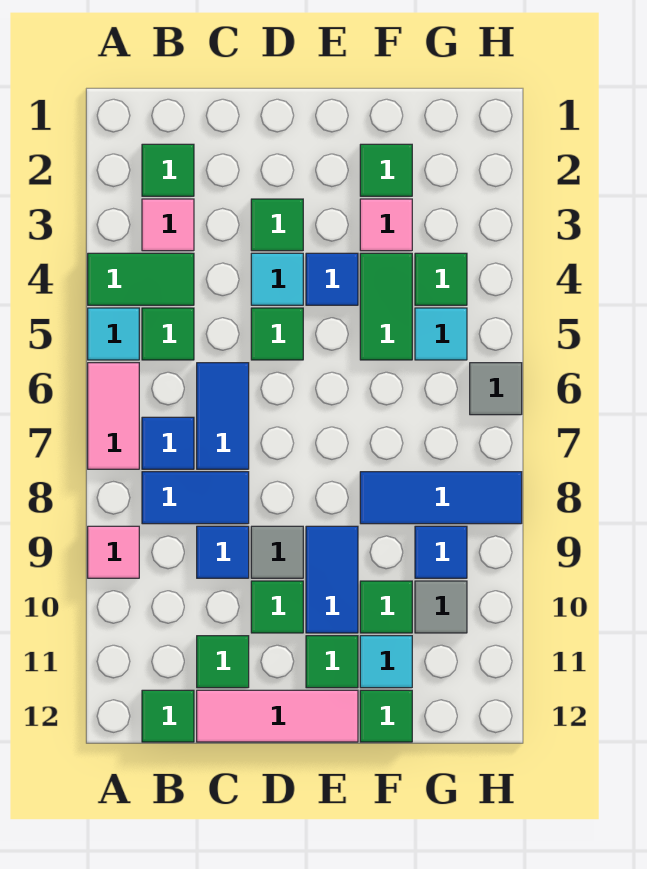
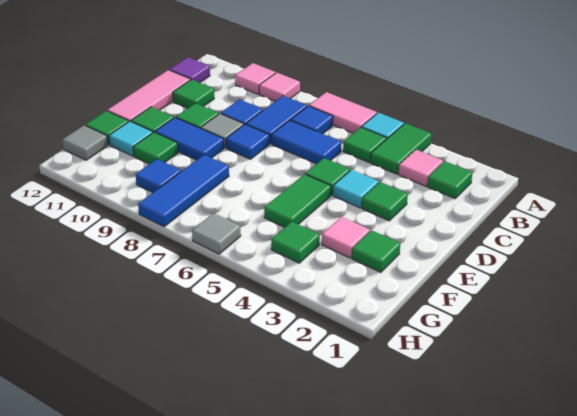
none -> pink 1x1 tile [235,63,276,94]
green 1x1 tile [142,690,194,742] -> purple 1x1 tile [169,57,210,83]
blue 1x1 tile [306,253,358,305] -> blue 1x1 tile moved to [226,124,269,159]
green 1x2 tile [360,253,412,360] -> green 1x2 tile turned to [264,174,331,227]
cyan 1x1 tile [415,308,467,360] -> none
grey 1x1 tile [415,581,467,633] -> grey 1x1 tile moved to [62,125,108,160]

